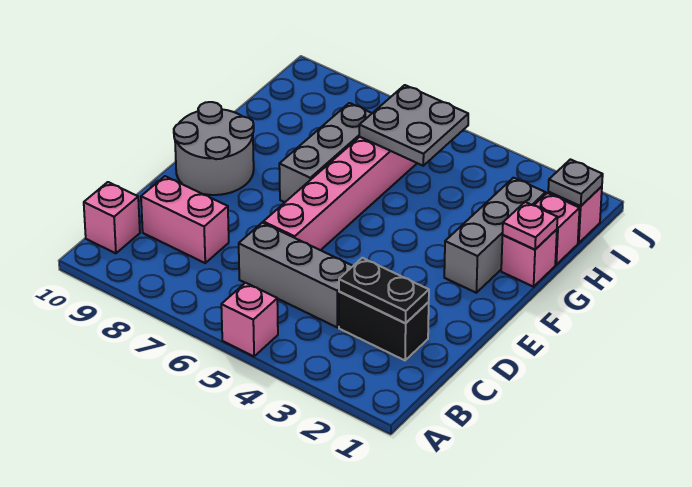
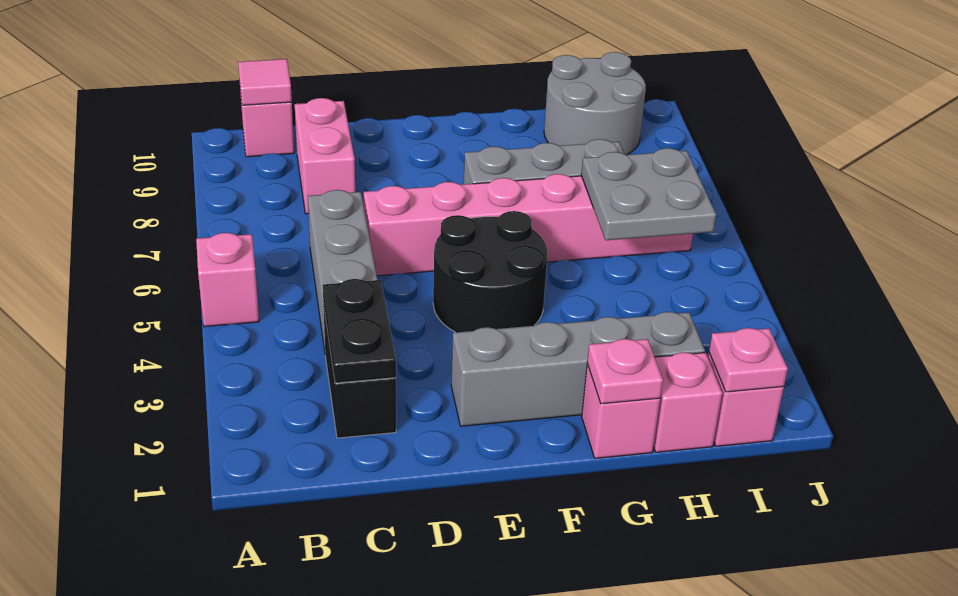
none -> pink 1x1 tile [238,59,292,105]
none -> black 2x2 round brick [433,211,548,332]
grey 2x2 round brick [174,102,254,195] -> grey 2x2 round brick moved to [544,52,646,155]
grey 1x3 brick [444,178,546,293] -> grey 1x4 brick [451,312,705,426]
grey 1x1 plate [548,159,603,206] -> pink 1x1 plate [709,328,788,392]

